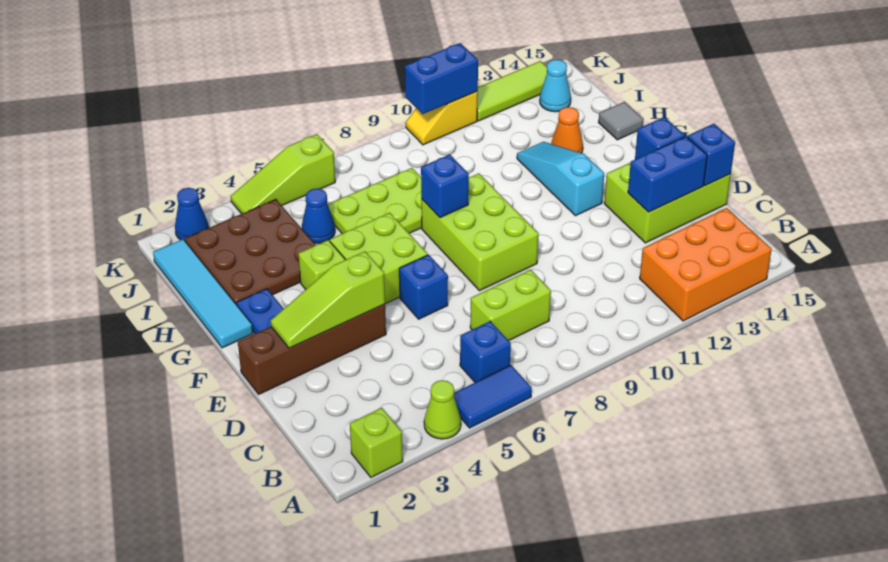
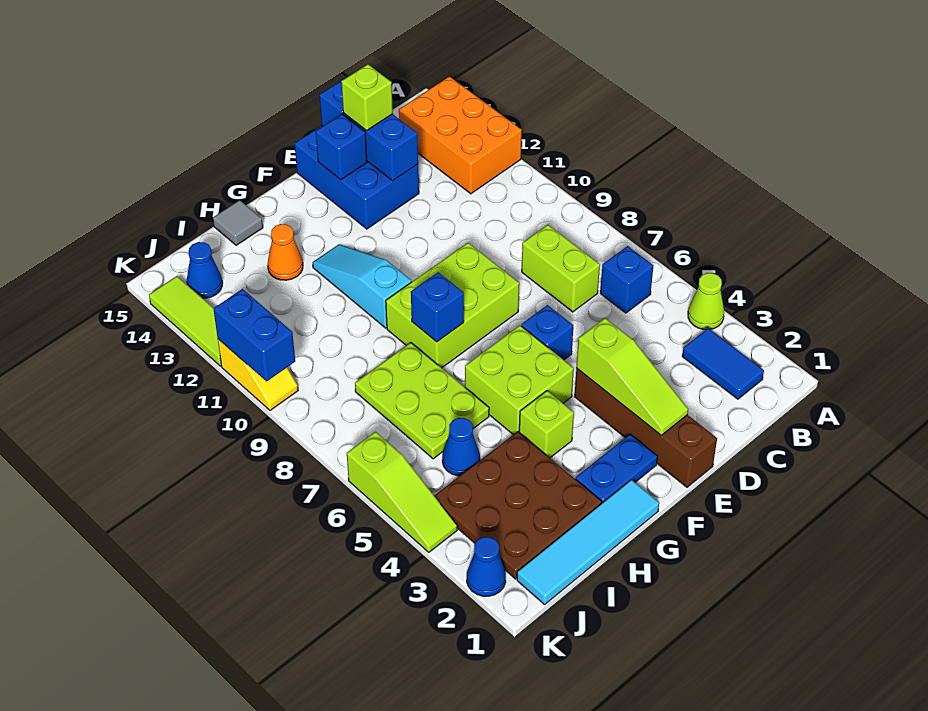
lime 1x1 brick [350,408,403,477] -> lime 1x1 brick moved to [341,64,393,131]
blue 1x2 tile [454,365,532,428] -> blue 1x2 tile moved to [682,328,764,399]
lime 2x3 brick [604,163,731,243] -> blue 2x3 brick [294,126,419,229]
cyan 1x3 slope [517,142,604,216] -> cyan 1x3 slope turned to [312,244,412,328]
cyan 1x1 cone [540,60,571,112] -> blue 1x1 cone [186,242,223,298]

